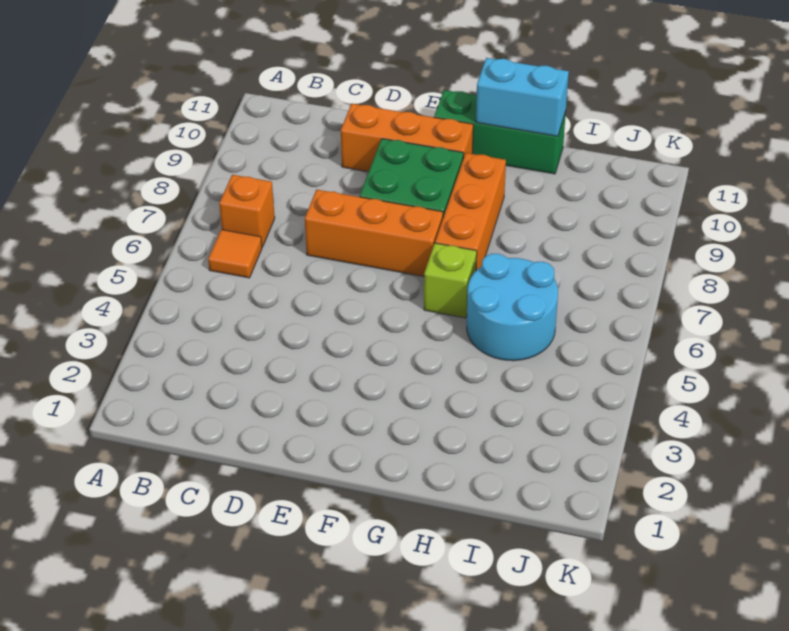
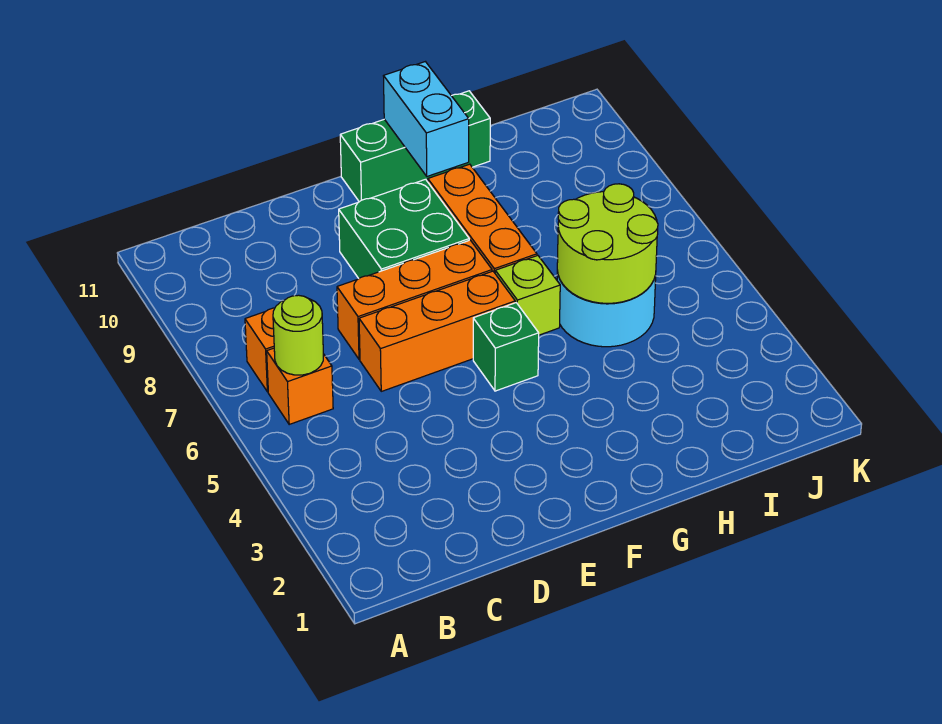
orange 1x1 tile [208,230,262,278] -> orange 1x1 brick [267,348,333,424]
none -> lime 1x1 round brick [273,295,323,375]
orange 1x3 brick [341,104,473,172] -> orange 1x3 brick moved to [359,271,515,391]
none -> green 1x1 brick [473,303,539,391]
cyan 1x2 brick [476,58,569,136] -> cyan 1x2 brick turned to [384,62,469,176]
none -> lime 2x2 round brick [557,184,658,303]

